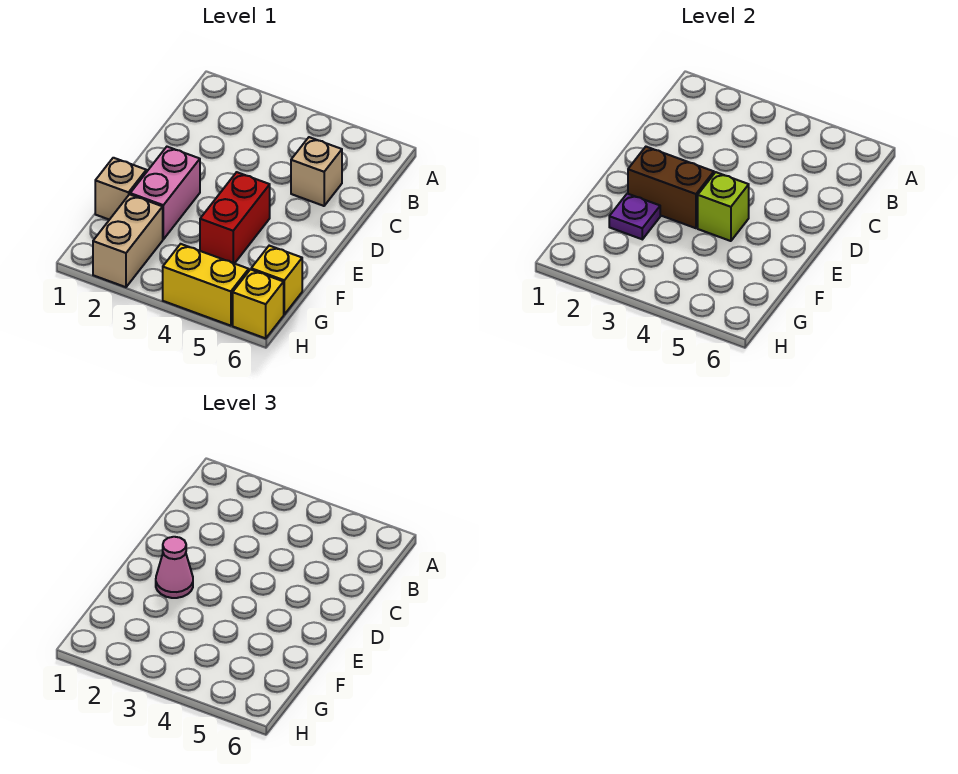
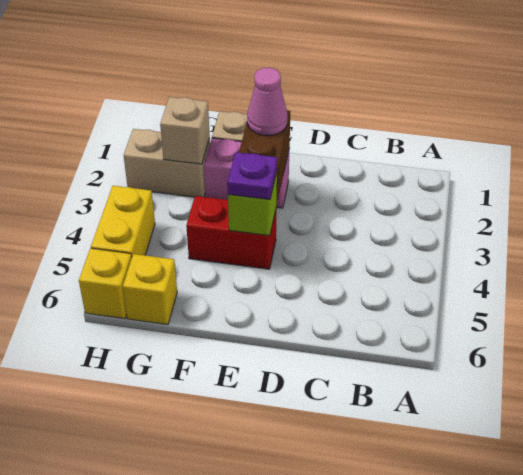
tan 1x1 brick [291,137,342,206] -> tan 1x1 brick moved to [160,97,210,164]
purple 1x1 plate [609,194,660,239] -> purple 1x1 plate moved to [227,152,277,200]

